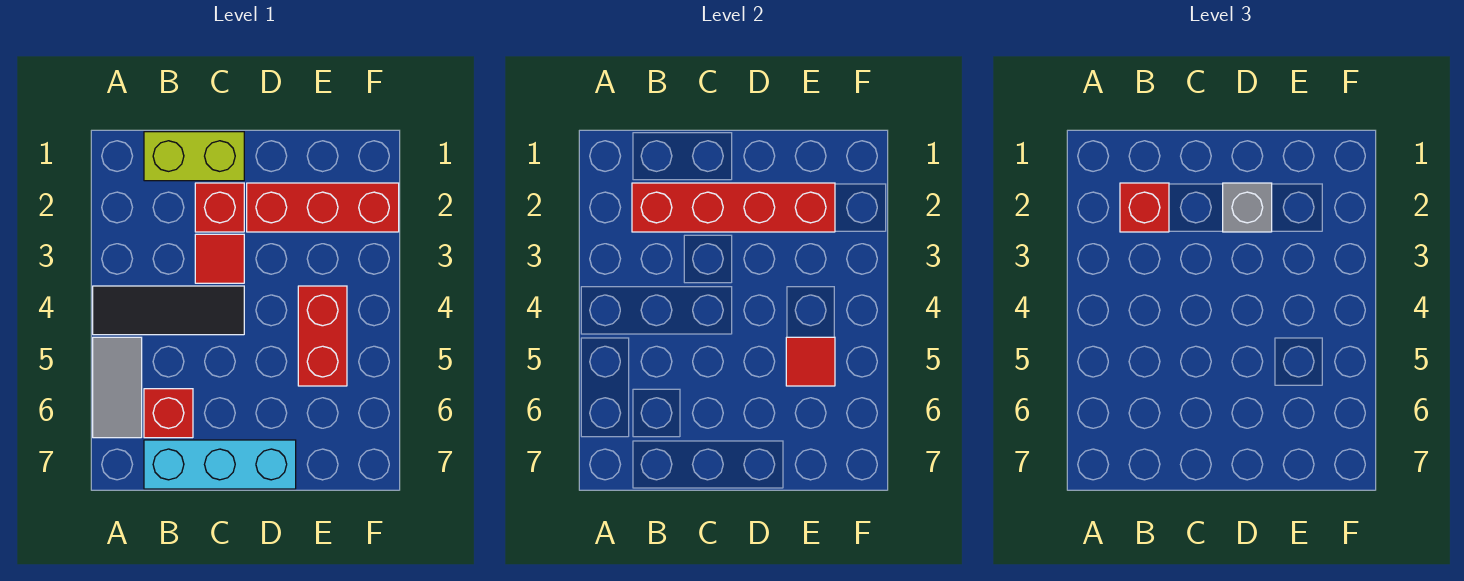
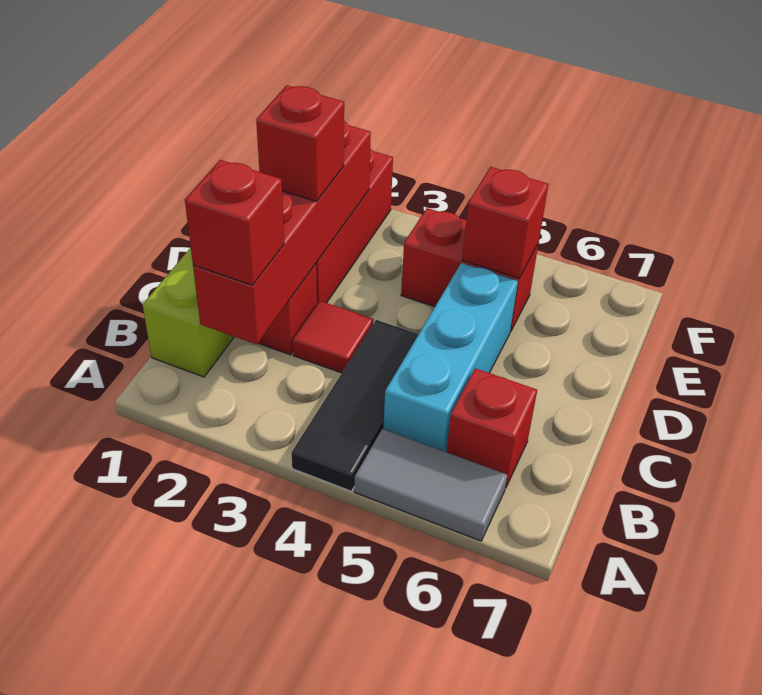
cyan 1x3 brick [144,440,296,489] -> cyan 1x3 brick moved to [383,263,518,452]
grey 1x1 brick [1223,183,1272,232] -> red 1x1 brick [256,85,344,202]
red 1x1 tile [786,337,835,386] -> red 1x1 brick [462,167,548,278]

